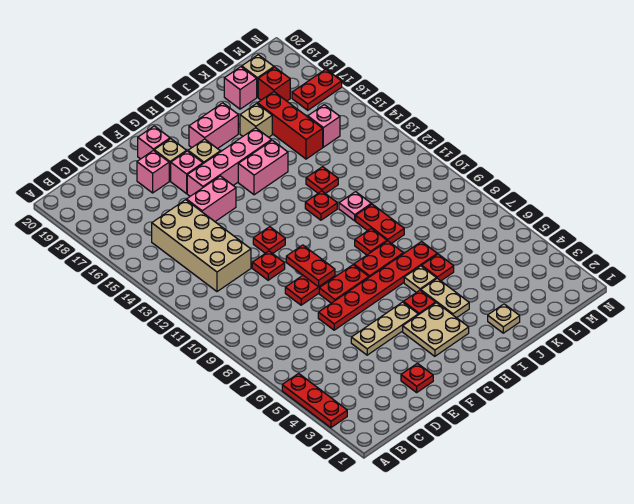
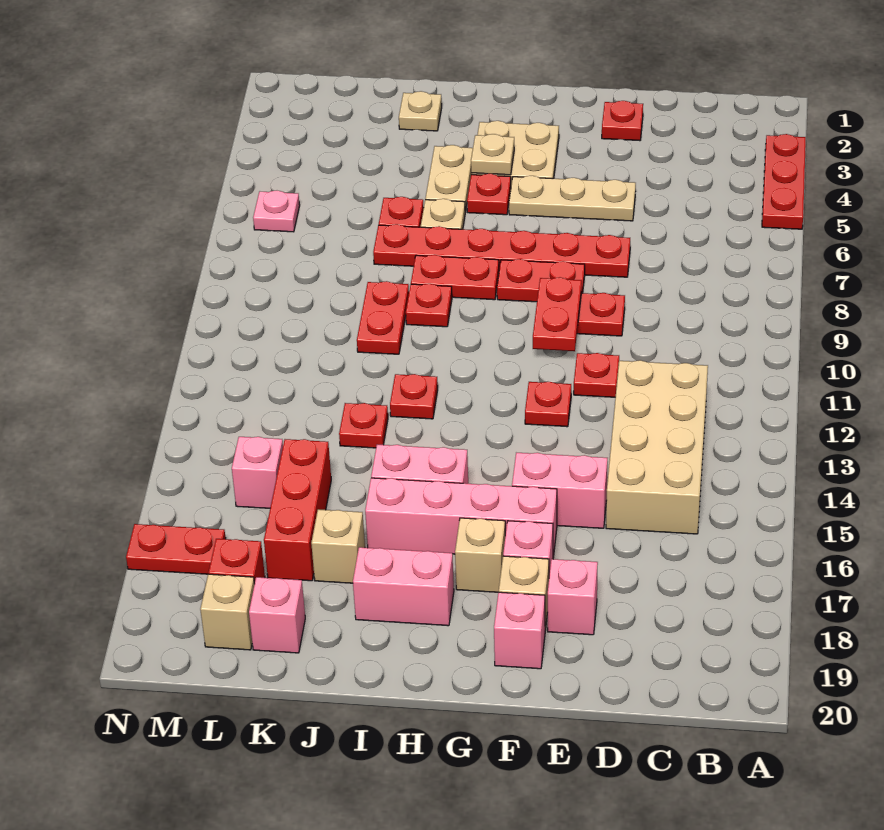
none -> tan 1x1 plate [471,134,514,175]
pink 1x1 plate [339,192,371,221] -> pink 1x1 plate moved to [253,191,300,232]

